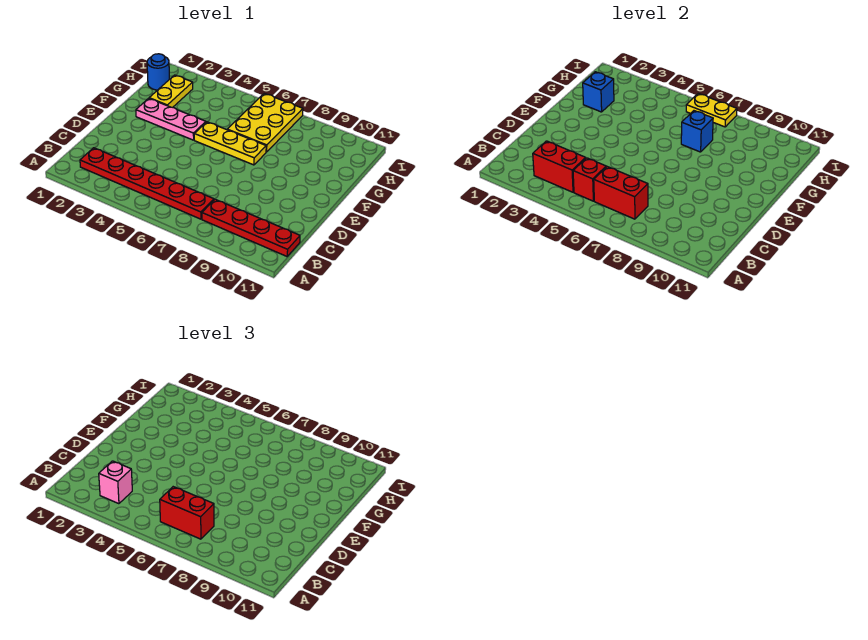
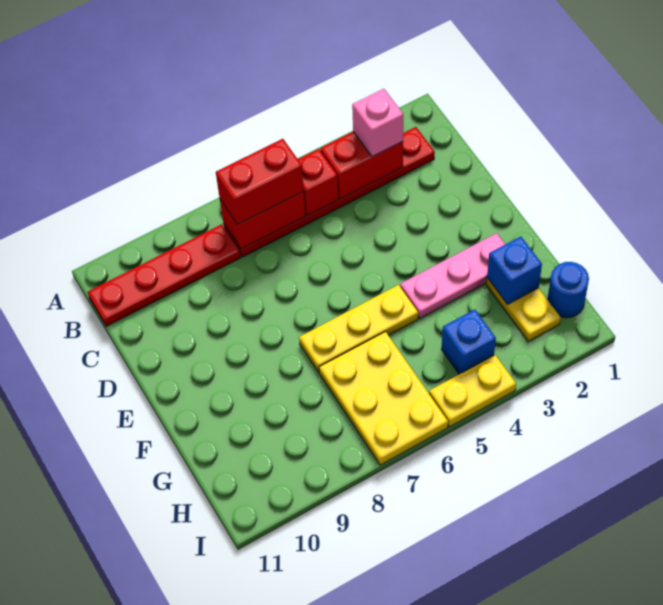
blue 1x1 brick [681,111,713,152] -> blue 1x1 brick moved to [441,310,496,374]
yellow 1x2 plate [686,94,737,127] -> yellow 1x2 plate moved to [429,355,516,427]

